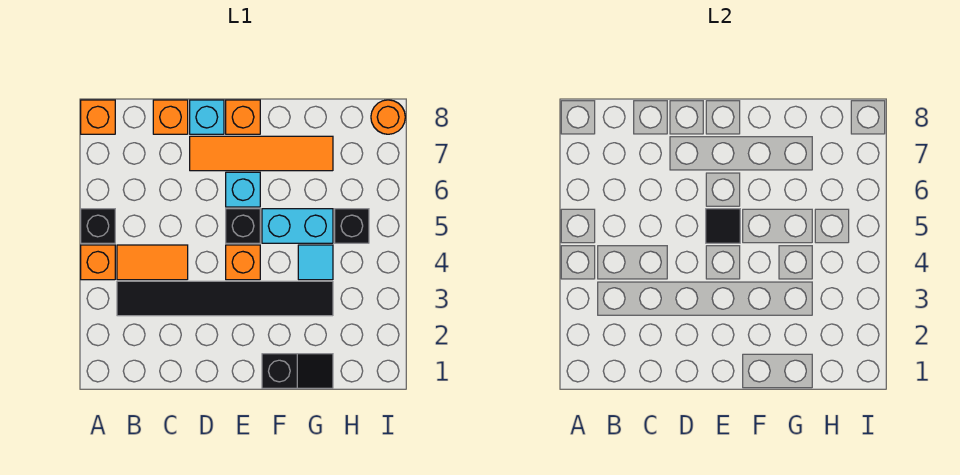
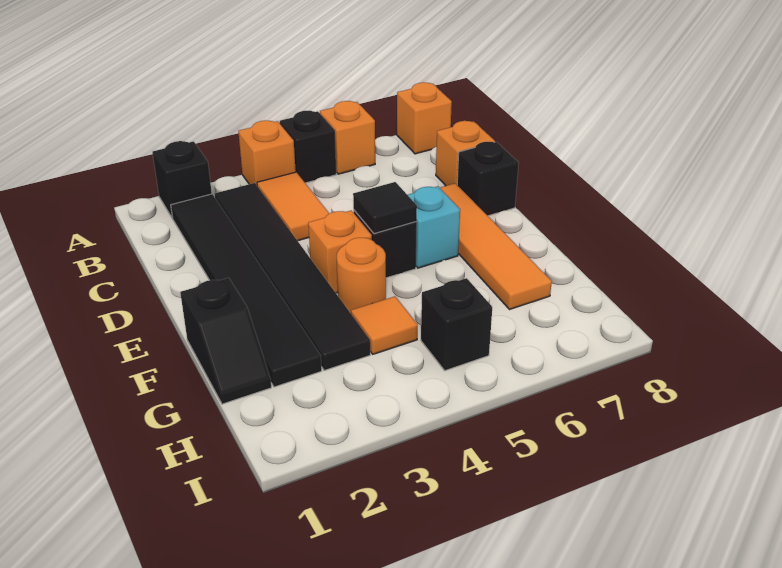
none -> black 1x1 brick [152,141,212,218]
none -> black 1x6 tile [171,194,322,387]
cyan 1x1 brick [190,100,224,134] -> black 1x1 brick [457,142,519,216]
orange 1x1 brick [226,100,260,134] -> orange 1x1 brick moved to [320,101,375,174]
cyan 1x2 brick [262,209,333,243] -> none
cyan 1x1 tile [298,245,333,280] -> orange 1x1 tile [351,296,418,354]
orange 1x1 round brick [371,100,405,134] -> orange 1x1 round brick moved to [337,238,386,313]

